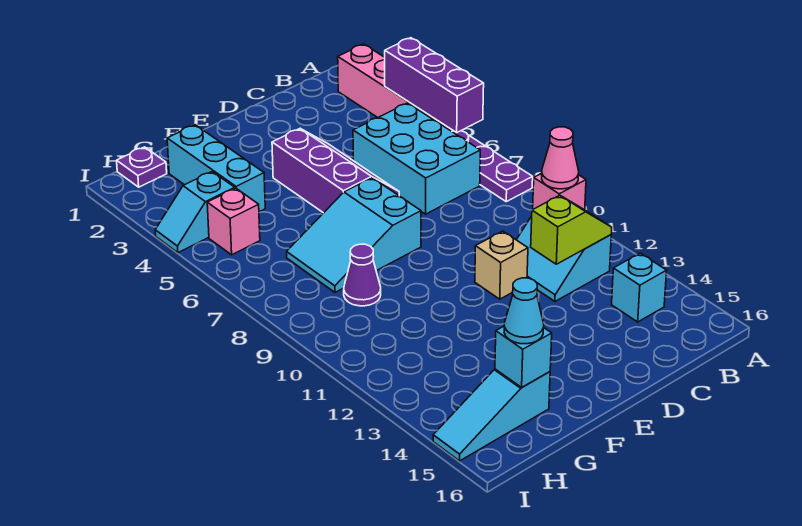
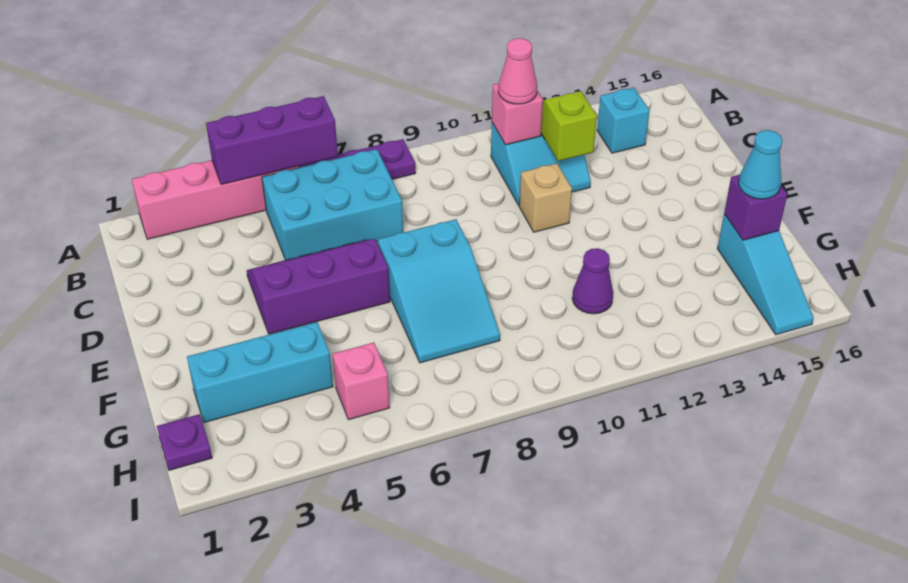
purple 1x1 cone [344,244,381,306] -> purple 1x1 cone moved to [572,248,613,314]
cyan 1x1 brick [495,326,552,387] -> purple 1x1 brick [724,175,787,240]
cyan 1x2 slope [155,172,235,253] -> none

